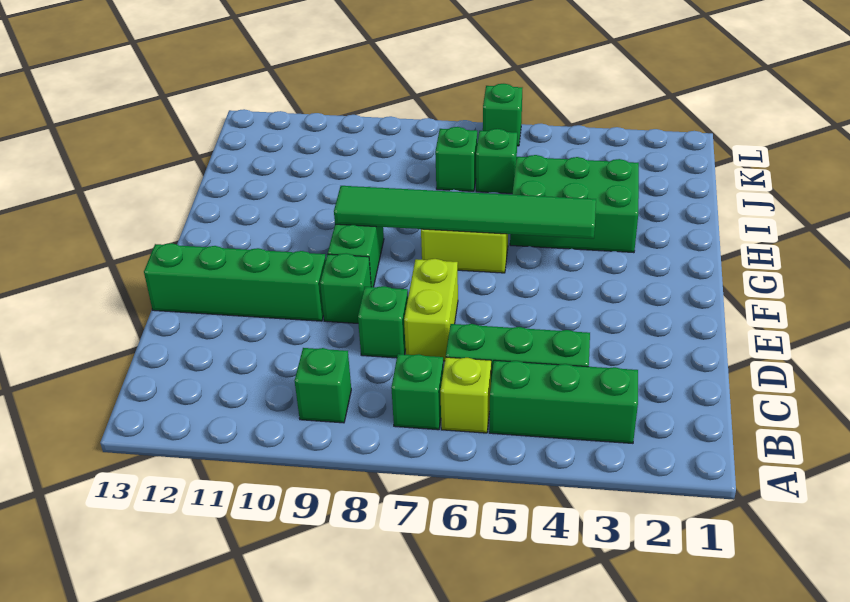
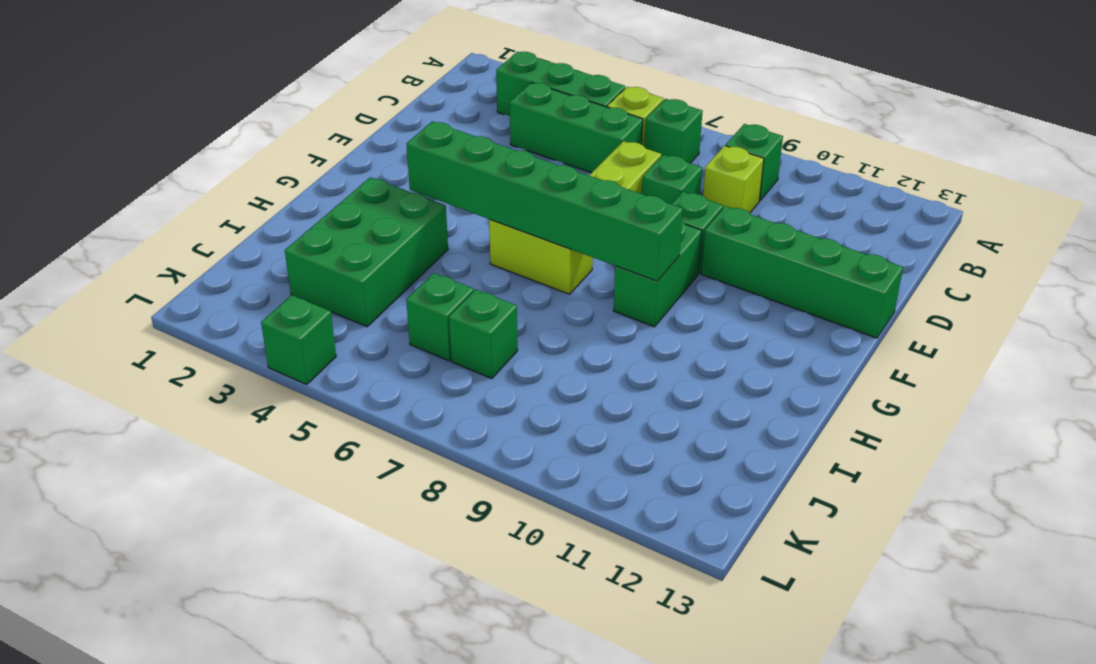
none -> lime 1x1 brick [703,146,764,213]
green 1x6 tile [334,186,596,239] -> green 1x6 brick [406,121,683,281]
green 2x3 brick [510,155,639,253] -> green 2x3 brick turned to [285,177,448,327]
green 1x1 brick [483,84,522,146] -> green 1x1 brick moved to [261,295,336,384]

